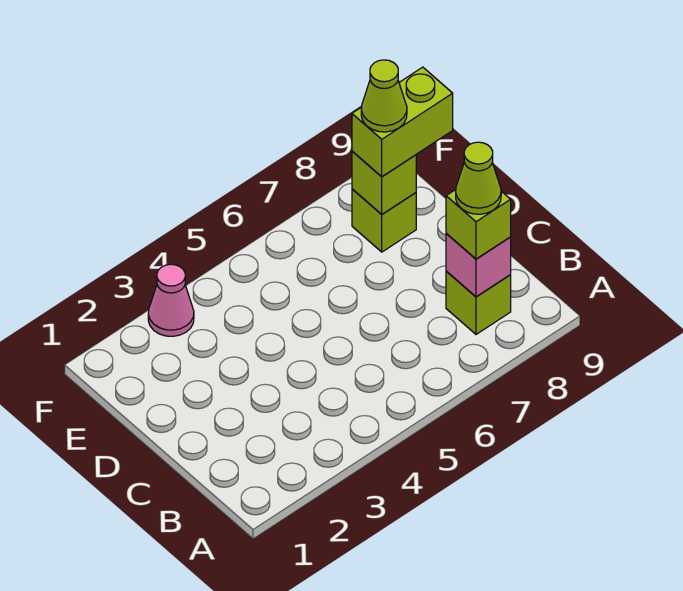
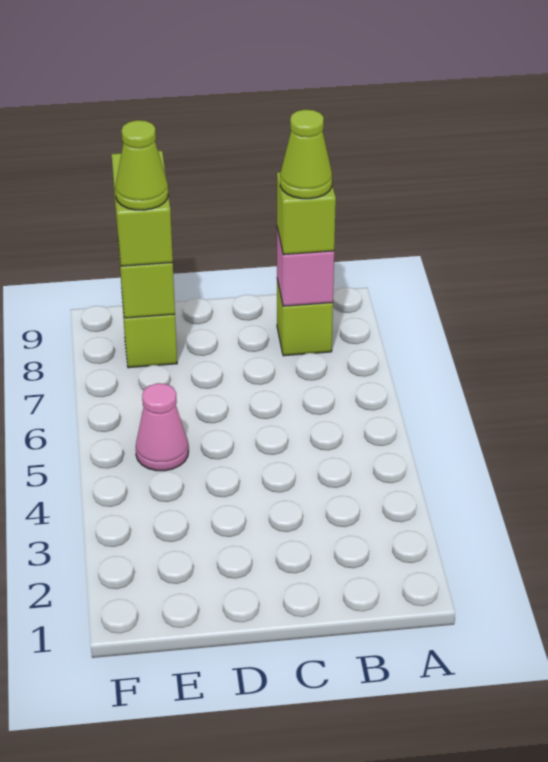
pink 1x1 cone [148,264,194,336] -> pink 1x1 cone moved to [136,383,188,471]

